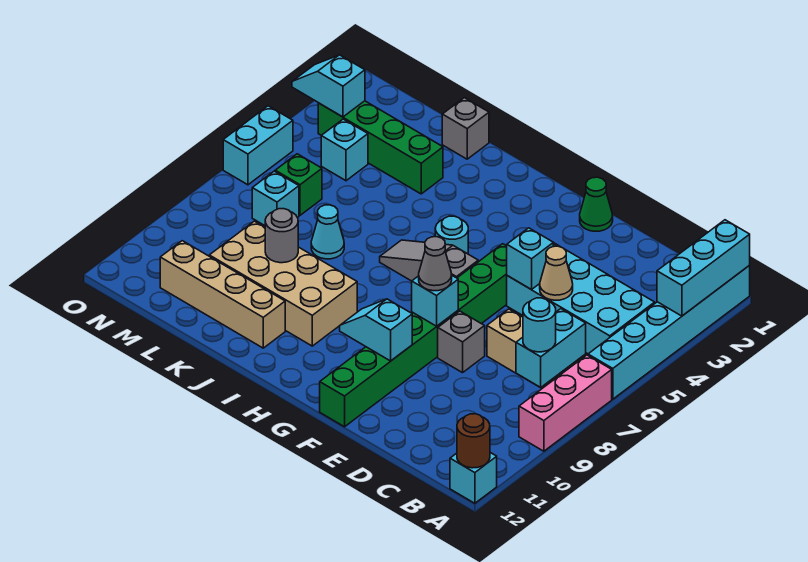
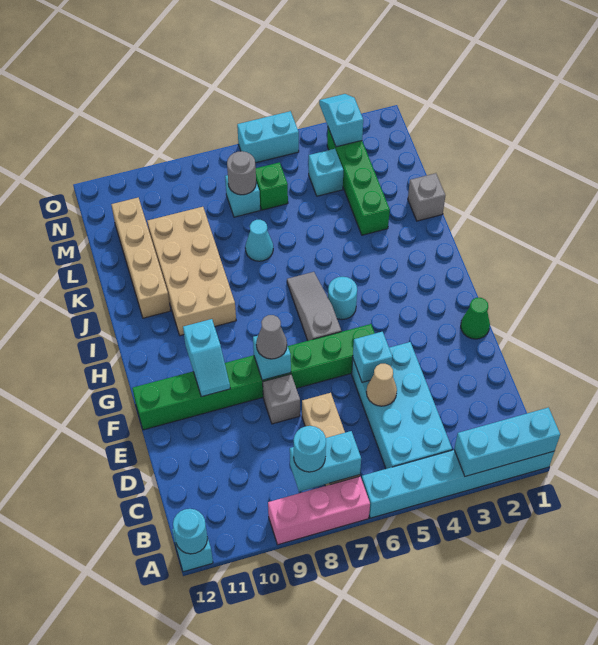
brown 1x1 round brick [457,414,490,468] -> cyan 1x1 round brick [173,509,207,554]
cyan 1x2 slope [340,299,412,361] -> cyan 1x2 slope turned to [183,319,230,397]
grey 1x1 round brick [265,209,298,263] -> grey 1x1 round brick moved to [227,151,256,195]

